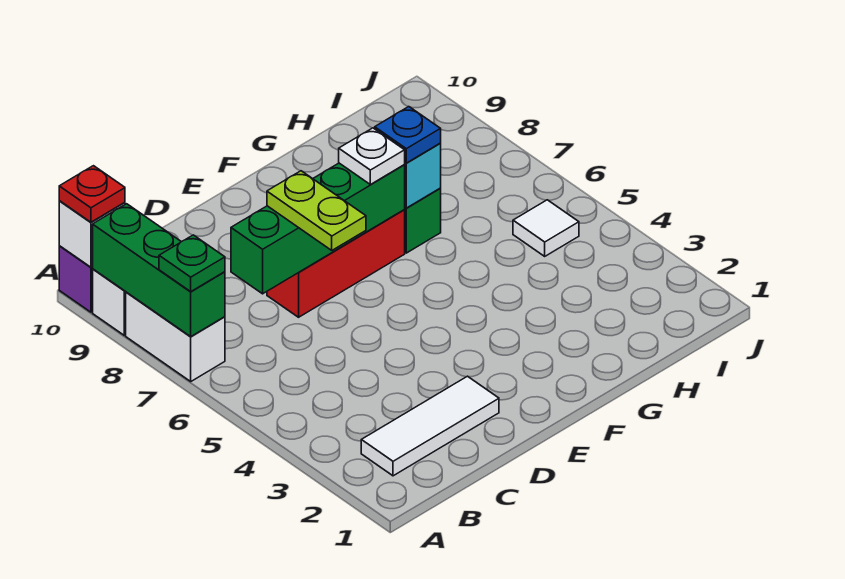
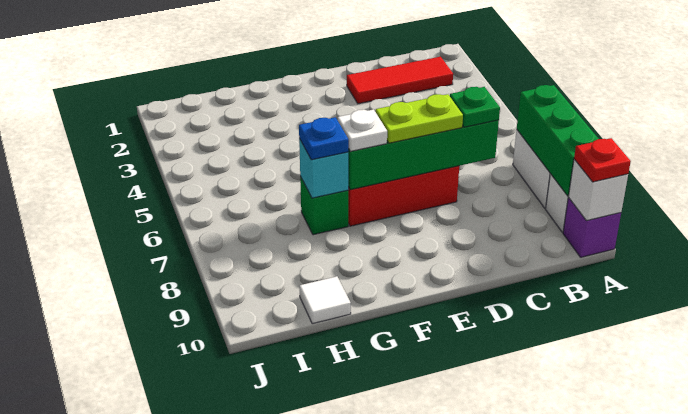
green 1x1 plate [159,235,225,291] -> green 1x1 plate moved to [450,87,500,127]
white 1x3 tile [361,376,499,476] -> red 1x3 tile [347,57,453,104]
lime 1x2 plate [267,171,366,250] -> lime 1x2 plate turned to [376,94,463,143]
white 1x1 tile [513,200,579,256] -> white 1x1 tile moved to [299,276,351,324]

